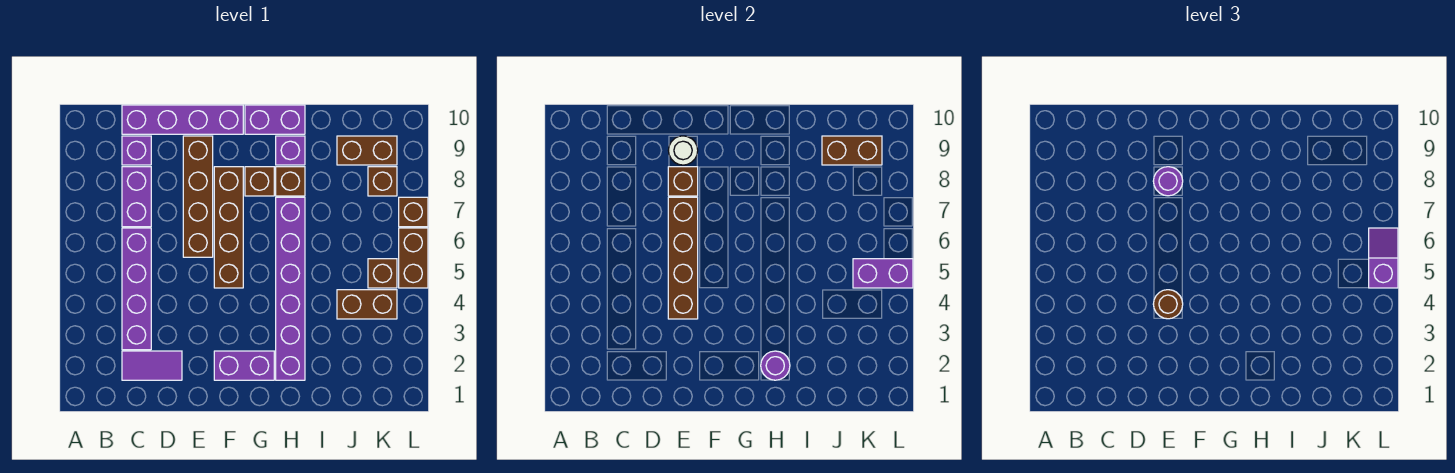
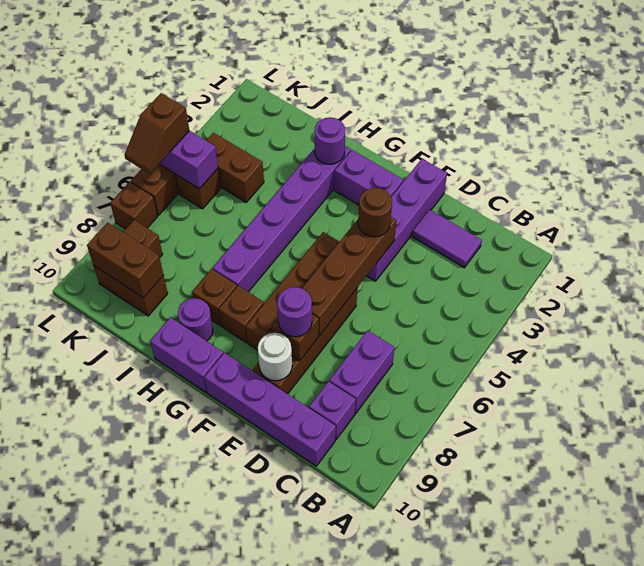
purple 1x4 brick [122,228,151,350] -> purple 1x4 brick moved to [367,159,447,281]
purple 1x1 brick [276,136,305,165] -> purple 1x1 round brick [178,298,213,341]
purple 1x2 slope [1369,228,1398,288] -> brown 1x2 slope [124,93,189,174]

